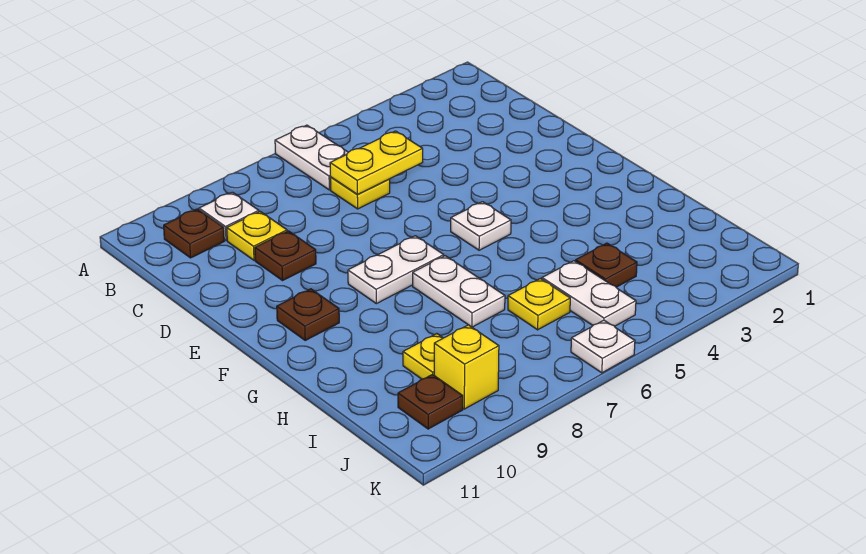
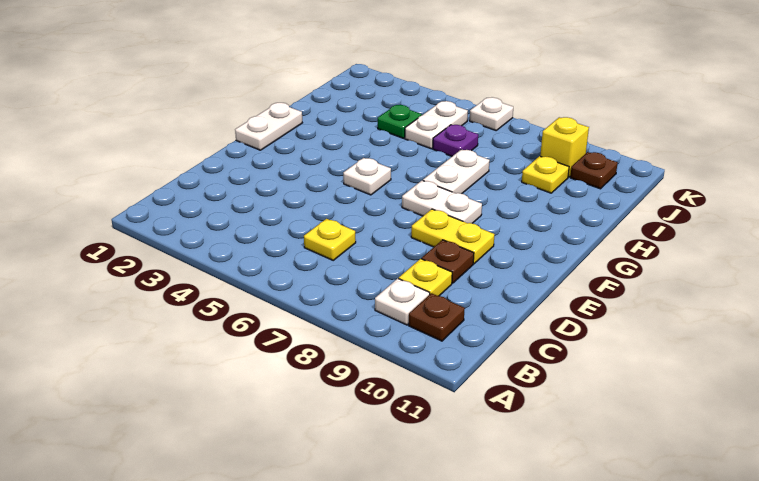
white 1x2 plate [275,125,348,190] -> white 1x2 plate moved to [235,103,302,150]
yellow 1x2 plate [330,131,423,194] -> yellow 1x2 plate moved to [411,209,495,264]
brown 1x1 plate [277,289,339,340] -> none
brown 1x1 plate [576,243,637,287] -> green 1x1 plate [378,105,422,138]
yellow 1x1 plate [508,279,570,330] -> purple 1x1 plate [433,125,478,156]

